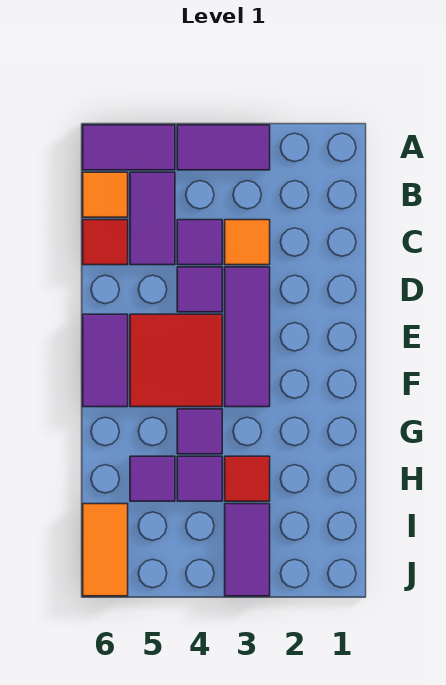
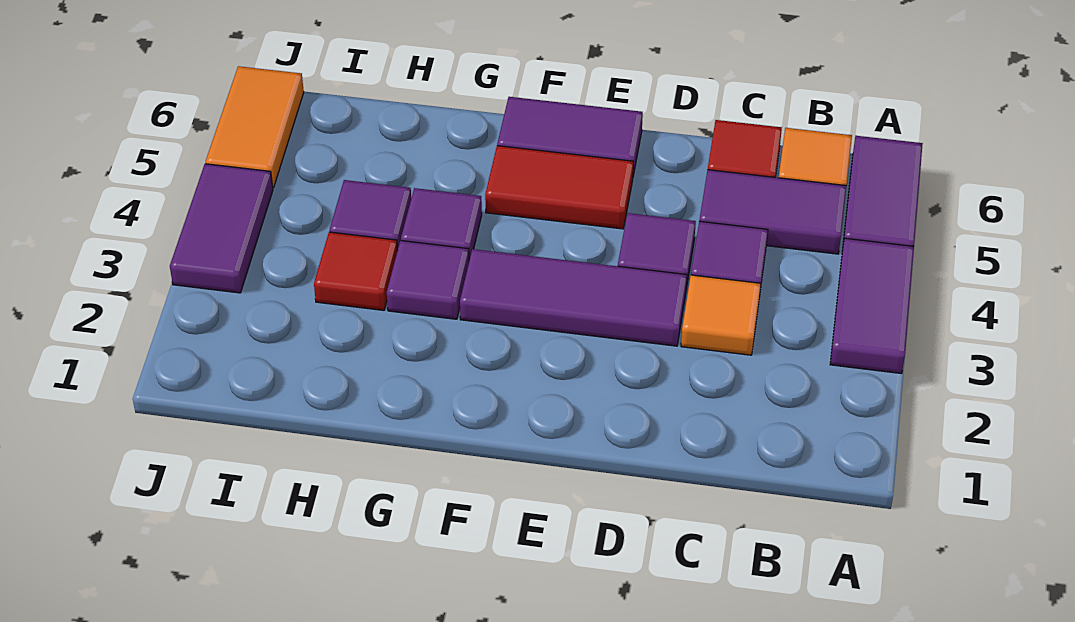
red 2x2 tile [130,314,222,407] -> red 1x2 tile [485,146,633,229]
purple 1x1 tile [130,456,175,501] -> purple 1x1 tile moved to [387,241,469,319]
purple 1x2 tile [225,504,270,596] -> purple 1x2 tile turned to [170,164,273,293]
orange 1x2 tile [83,504,128,596] -> orange 1x2 tile turned to [206,66,304,188]

